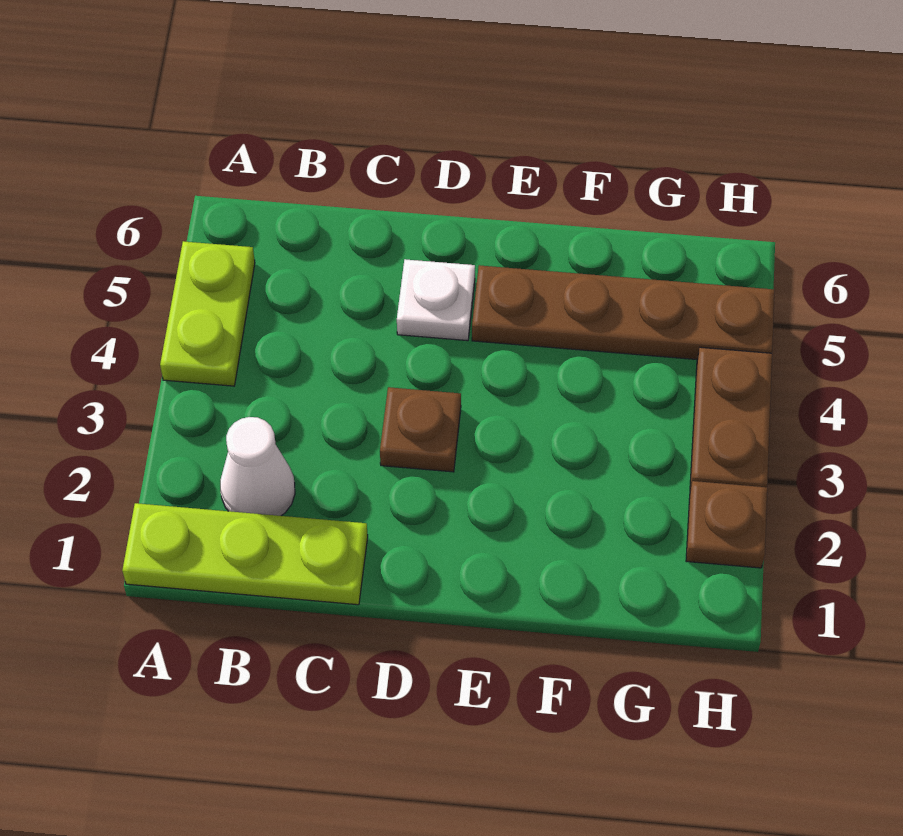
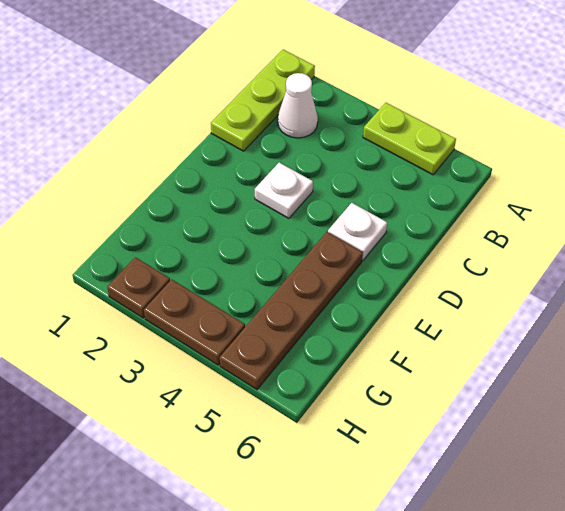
brown 1x1 plate [380,387,461,472] -> white 1x1 plate [255,163,313,218]

